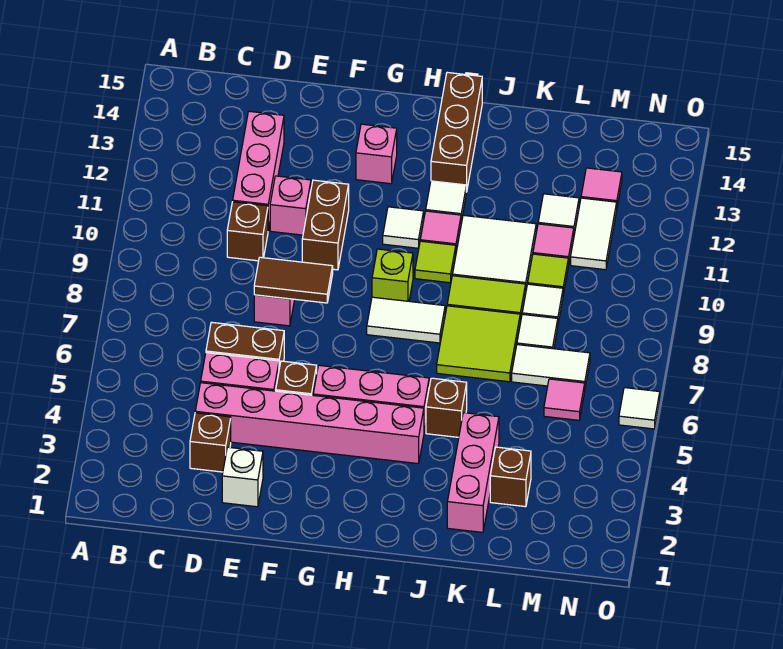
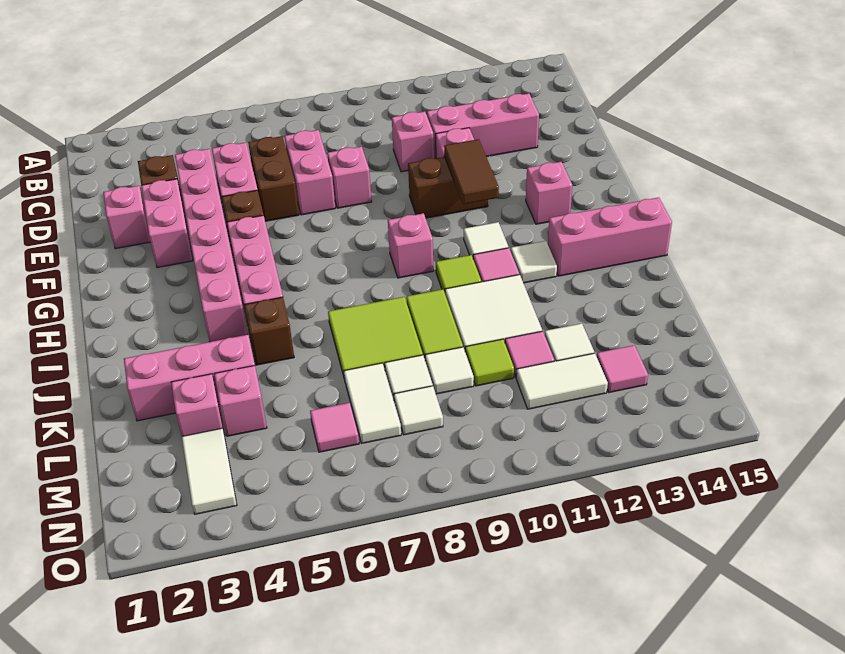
none -> pink 1x2 brick [285,130,335,215]
brown 1x1 brick [227,202,268,261] -> pink 1x1 brick [392,112,434,172]
white 1x1 brick [222,447,263,507] -> pink 1x1 brick [103,186,150,249]
none -> pink 1x2 brick [141,179,193,268]
brown 1x2 tile [254,257,333,303] -> brown 1x2 tile moved to [444,139,499,204]
white 1x2 tile [367,297,445,343] -> white 1x2 tile moved to [182,428,237,514]
lime 1x1 brick [372,249,413,301] -> pink 1x1 brick [388,213,434,278]
brown 1x3 brick [431,72,482,192] -> pink 1x3 brick [548,198,672,276]
brown 1x1 brick [490,447,531,507] -> pink 1x1 brick [171,374,223,436]
none -> pink 1x1 brick [214,366,267,436]
white 1x1 tile [619,388,660,429] -> white 1x1 tile moved to [394,386,443,435]

